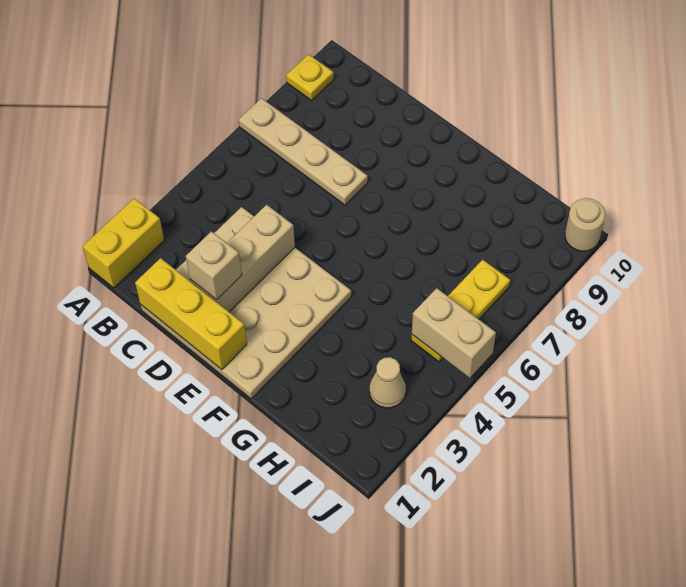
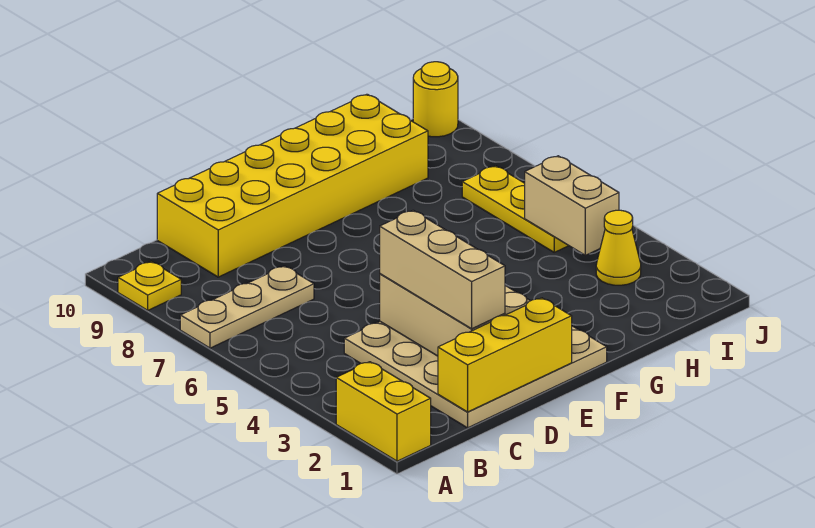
tan 1x4 plate [239,98,368,205] -> tan 1x3 plate [180,266,314,348]
none -> yellow 2x6 brick [157,94,428,277]
tan 1x1 brick [186,231,242,300] -> tan 1x3 brick [380,210,505,329]
tan 1x1 cone [369,357,406,408] -> yellow 1x1 cone [596,210,641,285]
tan 1x2 brick [412,288,496,378] -> tan 1x2 brick turned to [525,156,619,255]
tan 1x1 round brick [565,198,605,251] -> yellow 1x1 round brick [413,62,458,137]

